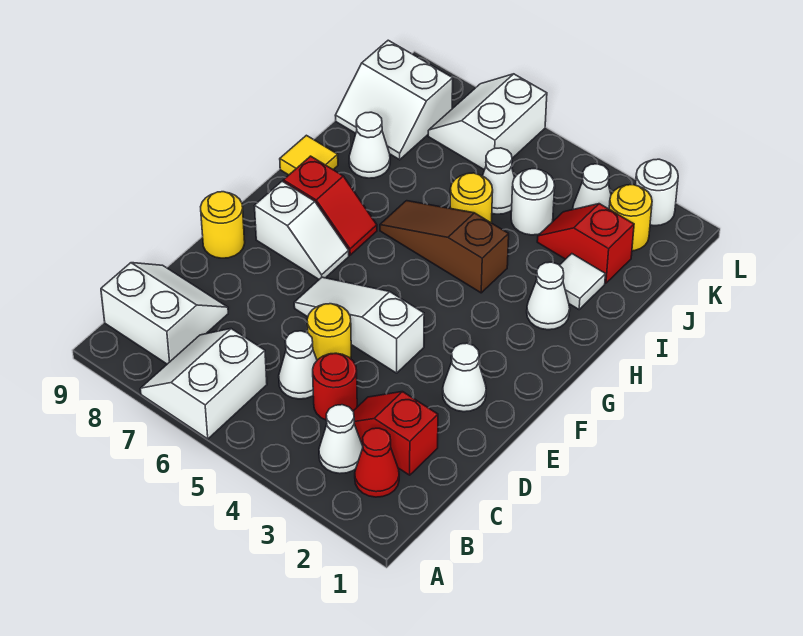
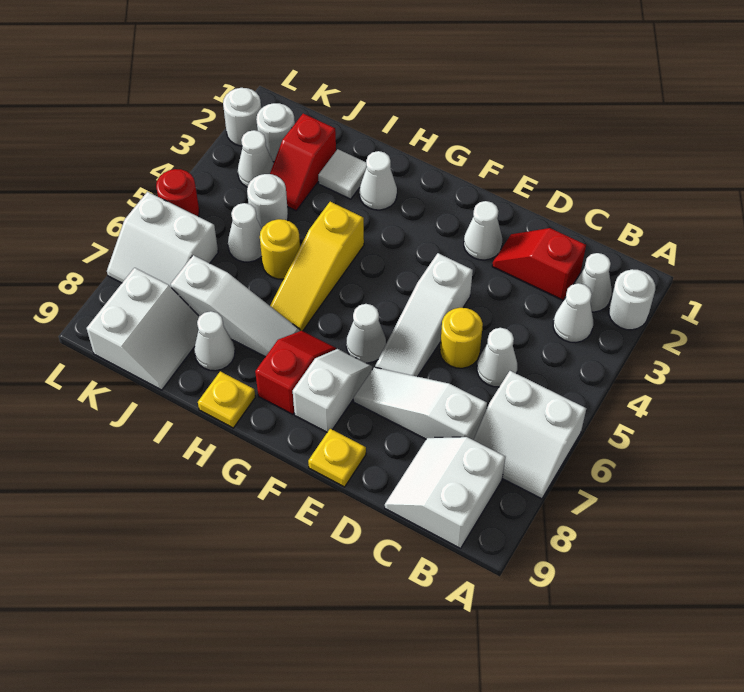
none -> white 1x1 round brick [609,269,655,330]
red 1x1 cone [355,428,399,497] -> white 1x1 cone [574,253,612,312]
red 1x2 slope [353,392,438,475] -> red 1x2 slope turned to [492,228,586,300]
red 1x1 round brick [313,353,357,420] -> red 1x1 round brick moved to [156,169,199,217]
none -> white 1x3 slope [353,367,487,440]
yellow 1x1 round brick [201,192,245,258] -> yellow 1x1 plate [308,429,366,487]
none -> white 1x1 cone [346,304,386,363]
brown 1x3 slope [380,201,509,293] -> yellow 1x3 slope [270,202,364,331]
none -> white 1x3 slope [171,255,300,357]
yellow 1x1 tile [280,135,338,175] -> yellow 1x1 plate [198,371,255,428]
yellow 1x1 round brick [609,185,652,251] -> white 1x1 round brick [256,103,295,162]

